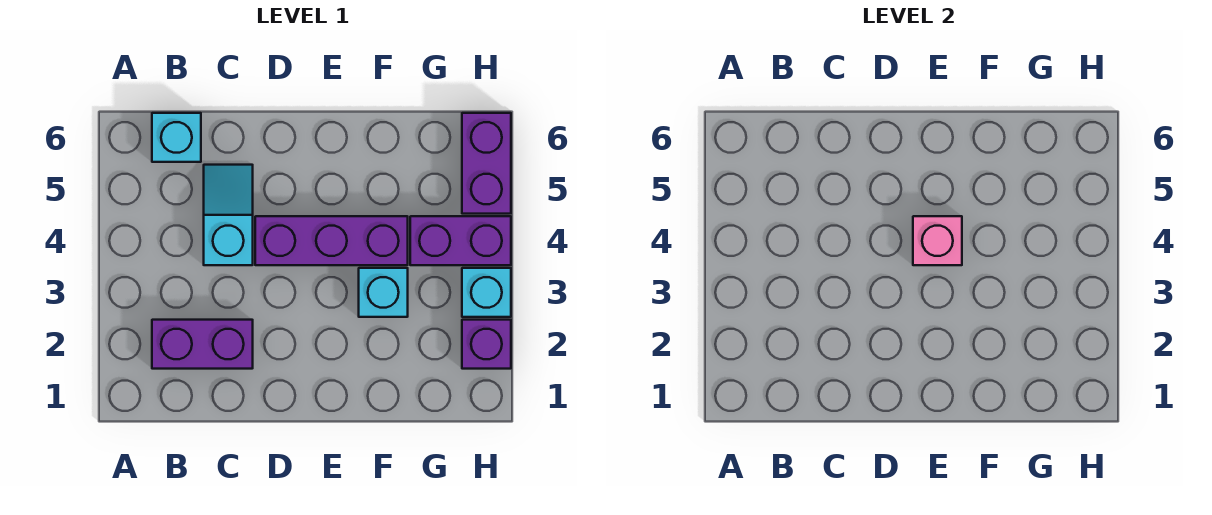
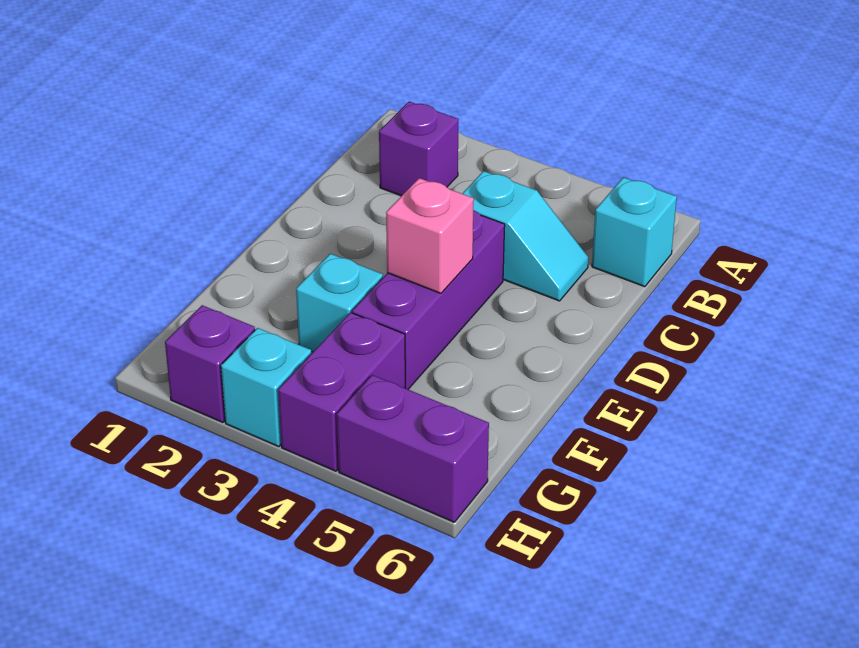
purple 1x2 brick [152,320,253,369] -> purple 1x1 brick [379,101,458,196]

